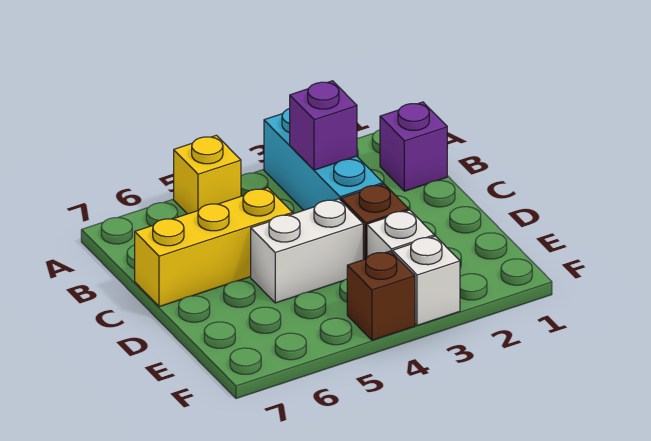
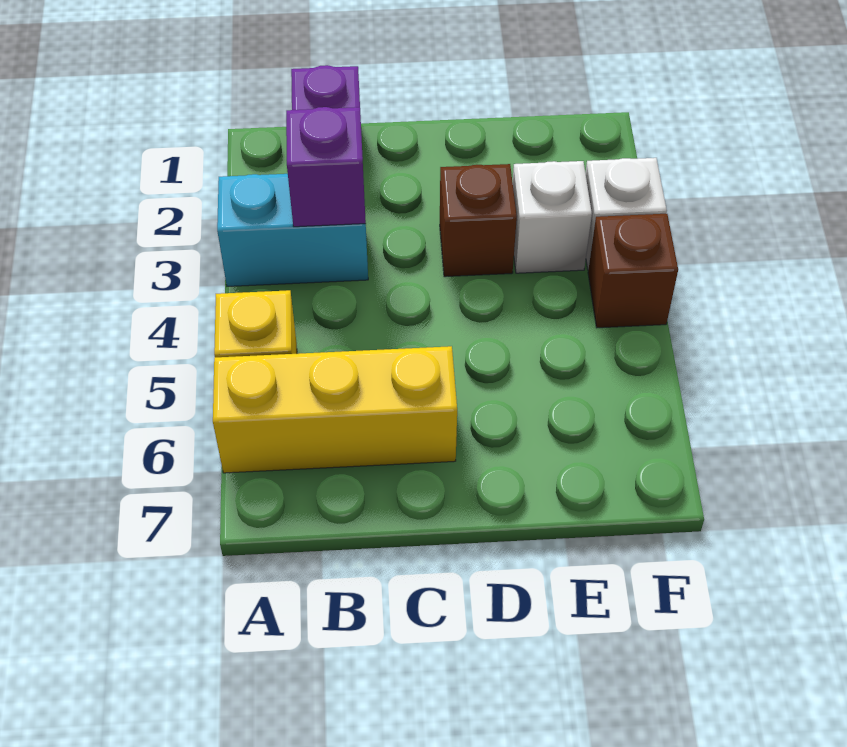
cyan 1x3 brick [264,108,383,210] -> cyan 1x2 brick [217,174,368,286]
yellow 1x3 brick [135,188,293,307] -> yellow 1x3 brick turned to [213,346,457,473]
white 1x2 brick [251,199,363,303] -> none

